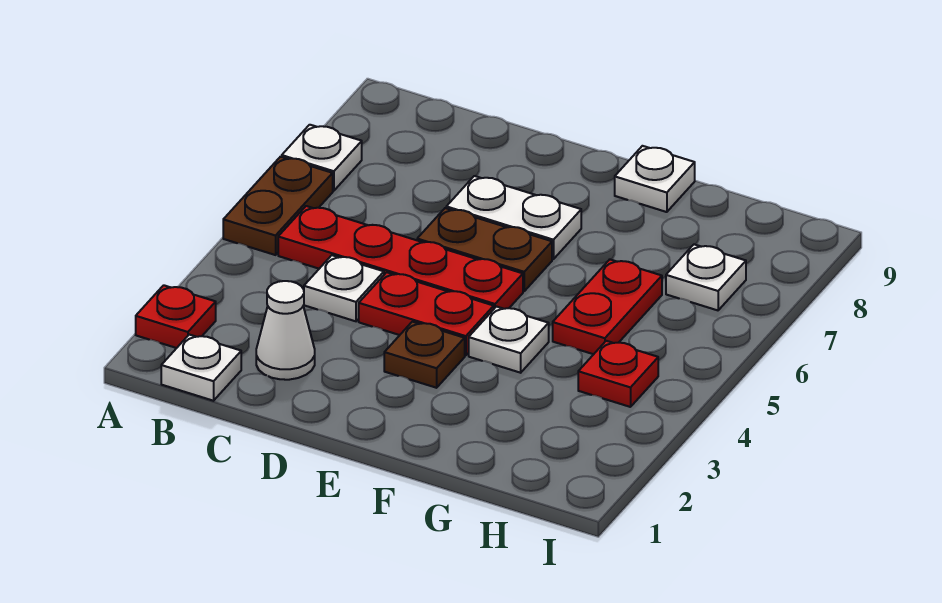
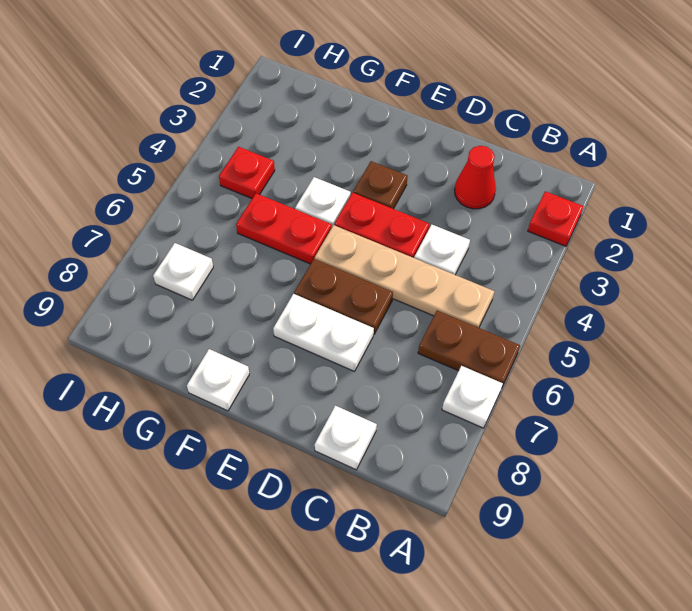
brown 1x2 plate [223,157,333,255] -> brown 1x2 plate turned to [418,311,520,387]
white 1x1 plate [161,335,241,401] -> white 1x1 plate moved to [315,406,377,470]
red 1x4 plate [278,206,523,309] -> tan 1x4 plate [315,225,494,328]
white 1x1 cone [256,281,315,380] -> red 1x1 cone [455,146,496,209]
red 1x2 plate [553,260,662,354] -> red 1x2 plate turned to [236,193,332,264]

